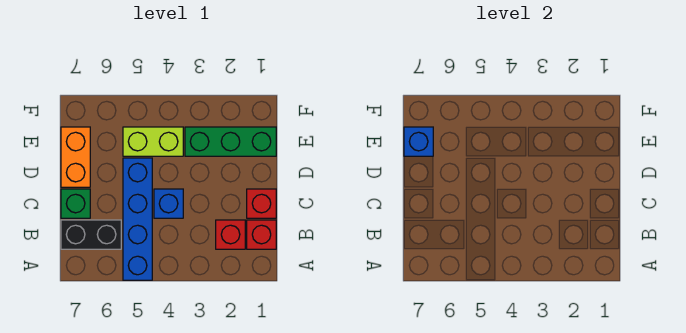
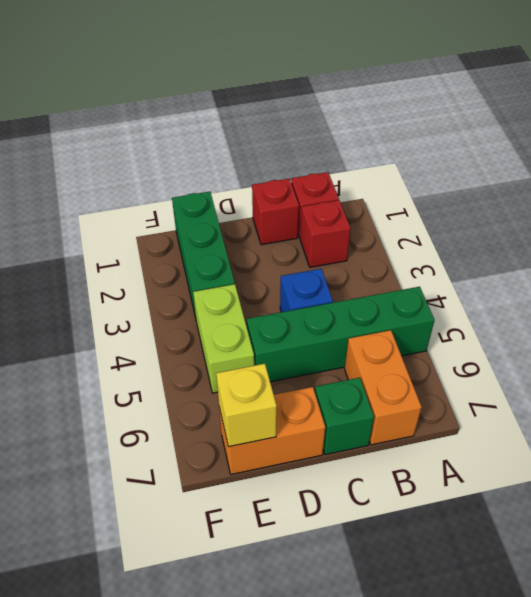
blue 1x4 brick [123,158,152,280] -> green 1x4 brick [247,287,434,382]
black 1x2 brick [61,220,121,249] -> orange 1x2 brick [345,330,422,445]
blue 1x1 brick [404,127,433,156] -> yellow 1x1 brick [216,364,277,447]

